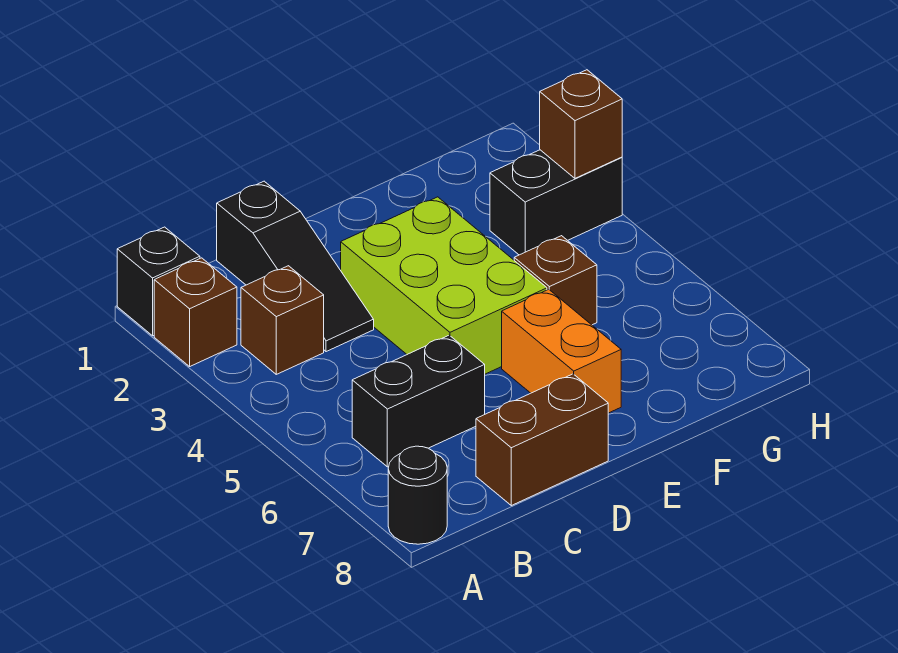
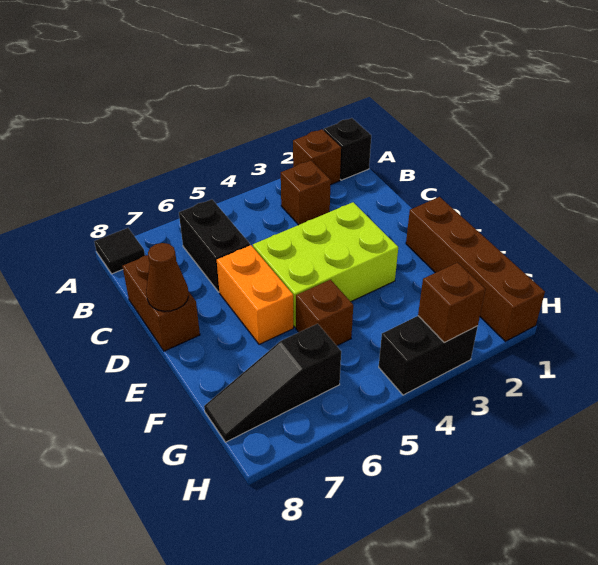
black 1x1 round brick [388,446,447,544] -> black 1x1 tile [94,228,145,274]
black 1x3 slope [217,181,374,352] -> black 1x3 slope moved to [204,324,341,442]
none -> brown 1x1 cone [146,243,188,311]
none -> brown 1x4 brick [406,197,545,341]
orange 1x2 brick [502,289,621,413] -> orange 1x2 brick turned to [217,245,293,344]
black 1x2 brick [490,150,622,255] -> black 1x2 brick turned to [379,316,478,395]

